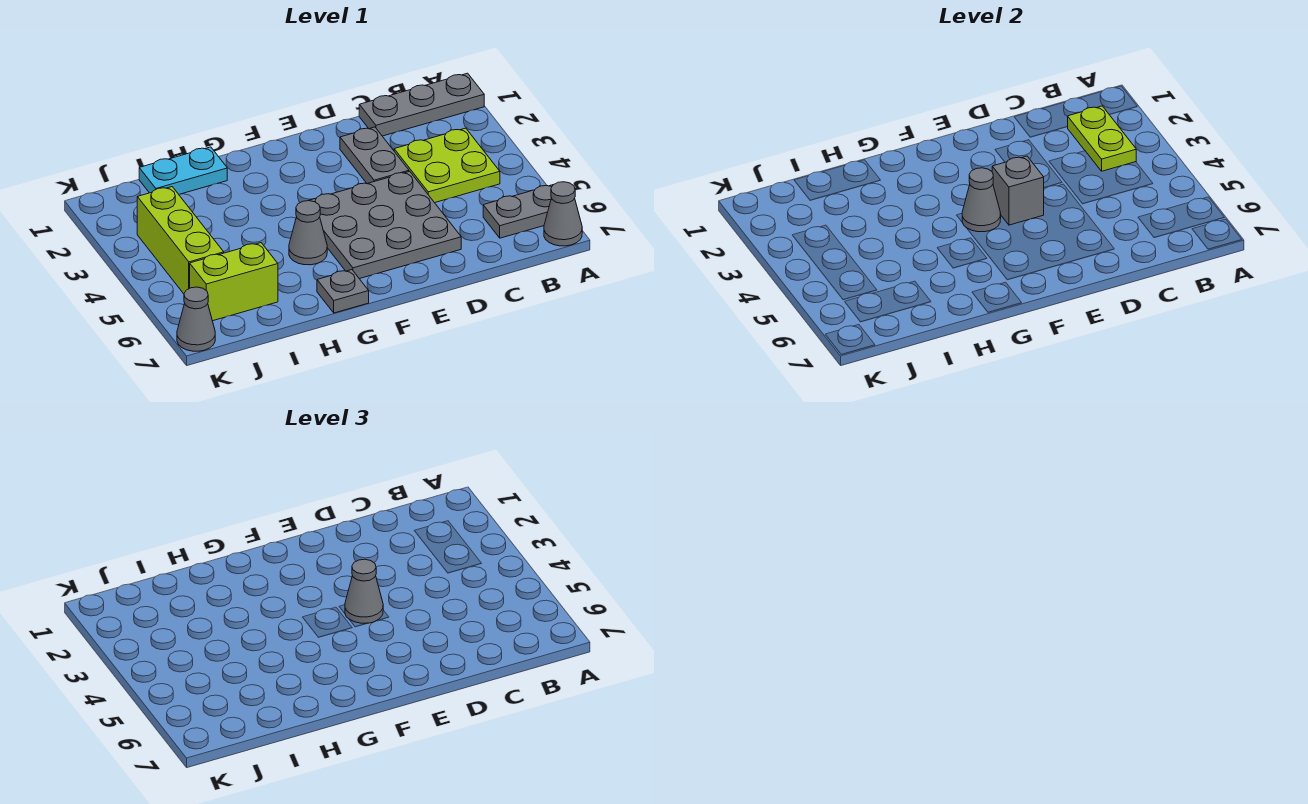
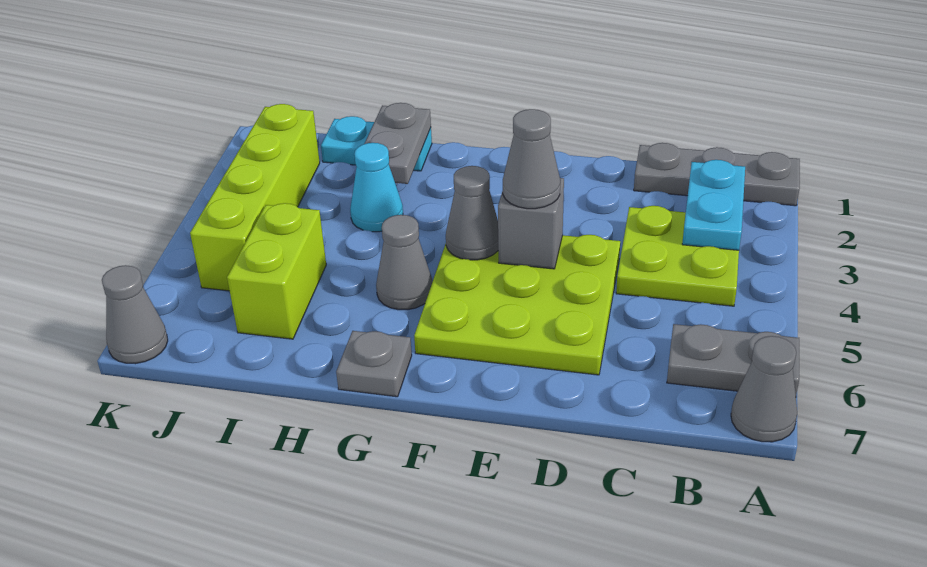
lime 1x2 plate [1067,106,1136,171] -> cyan 1x2 plate [682,160,745,250]
grey 1x2 plate [340,127,409,184] -> grey 1x2 plate moved to [364,103,431,184]
grey 3x3 plate [309,171,461,279] -> lime 3x3 plate [414,235,620,375]
none -> cyan 1x1 cone [350,143,403,232]
lime 1x2 brick [190,243,278,321] -> lime 1x2 brick turned to [227,203,326,339]
lime 1x3 brick [137,187,224,294] -> lime 1x4 brick [190,104,320,291]

